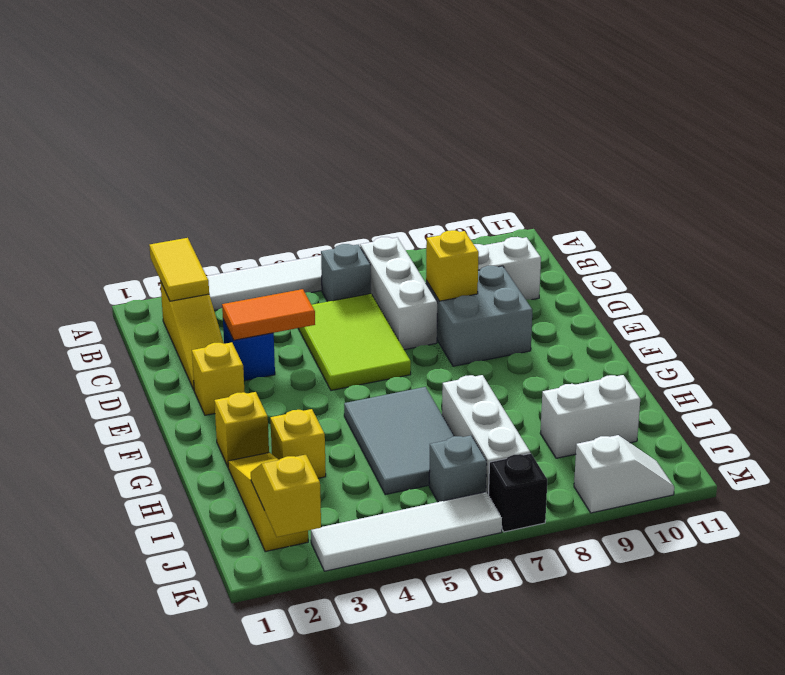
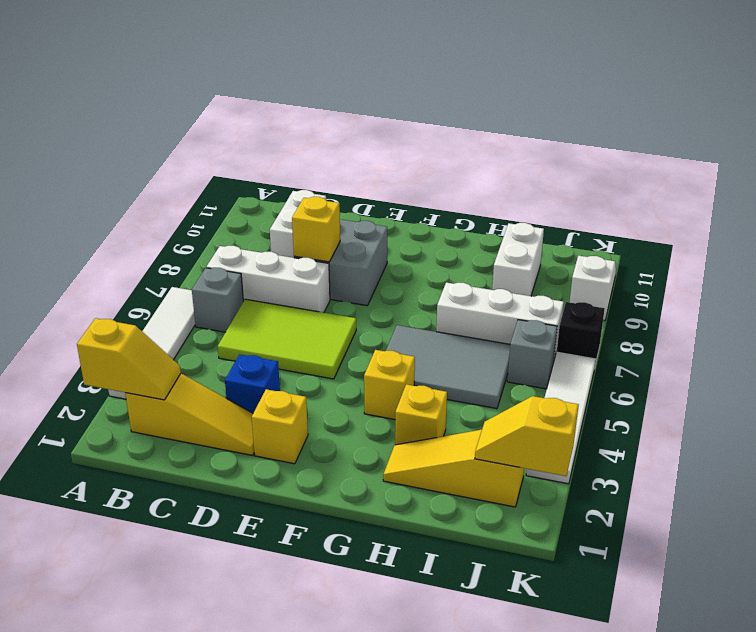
yellow 1x2 tile [149,238,209,301] -> yellow 1x2 slope [77,318,181,400]
orange 1x2 tile [222,289,315,340] -> none
yellow 1x1 brick [214,392,269,467] -> yellow 1x1 brick moved to [364,350,415,420]

